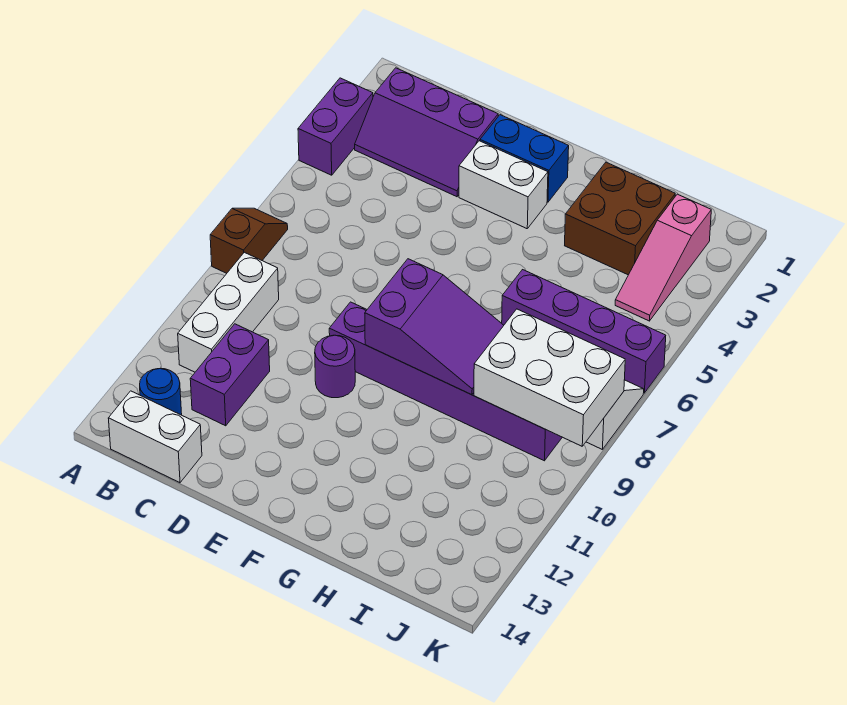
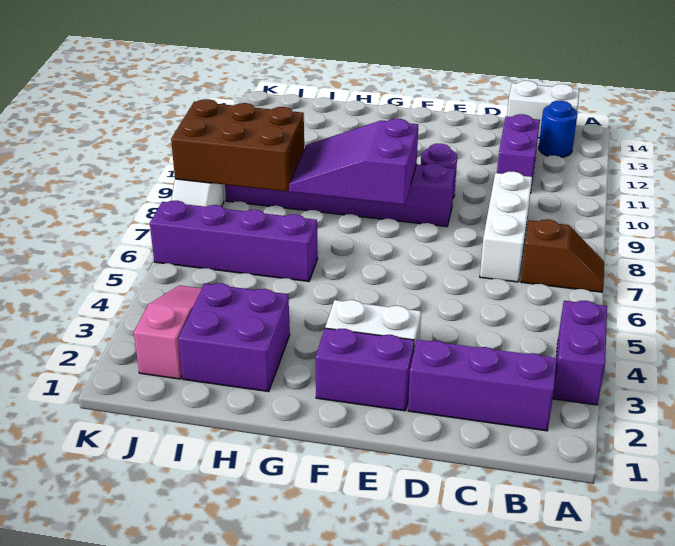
brown 1x2 slope [210,208,288,273] -> brown 1x2 slope turned to [521,219,604,292]
white 1x3 brick [178,252,279,372] -> white 1x3 brick moved to [480,171,532,282]
blue 1x2 brick [480,115,569,202] -> purple 1x2 brick [315,328,414,411]
brown 2x2 brick [565,162,675,275] -> purple 2x2 brick [178,283,290,392]
white 2x3 brick [474,309,625,446] -> brown 2x3 brick [171,99,304,192]

